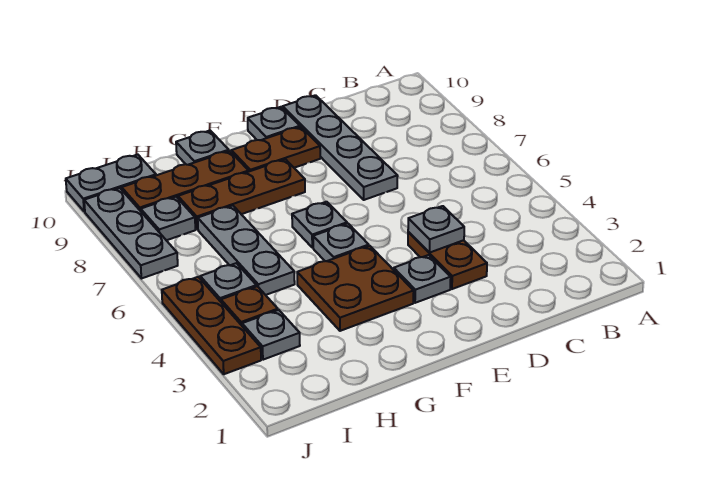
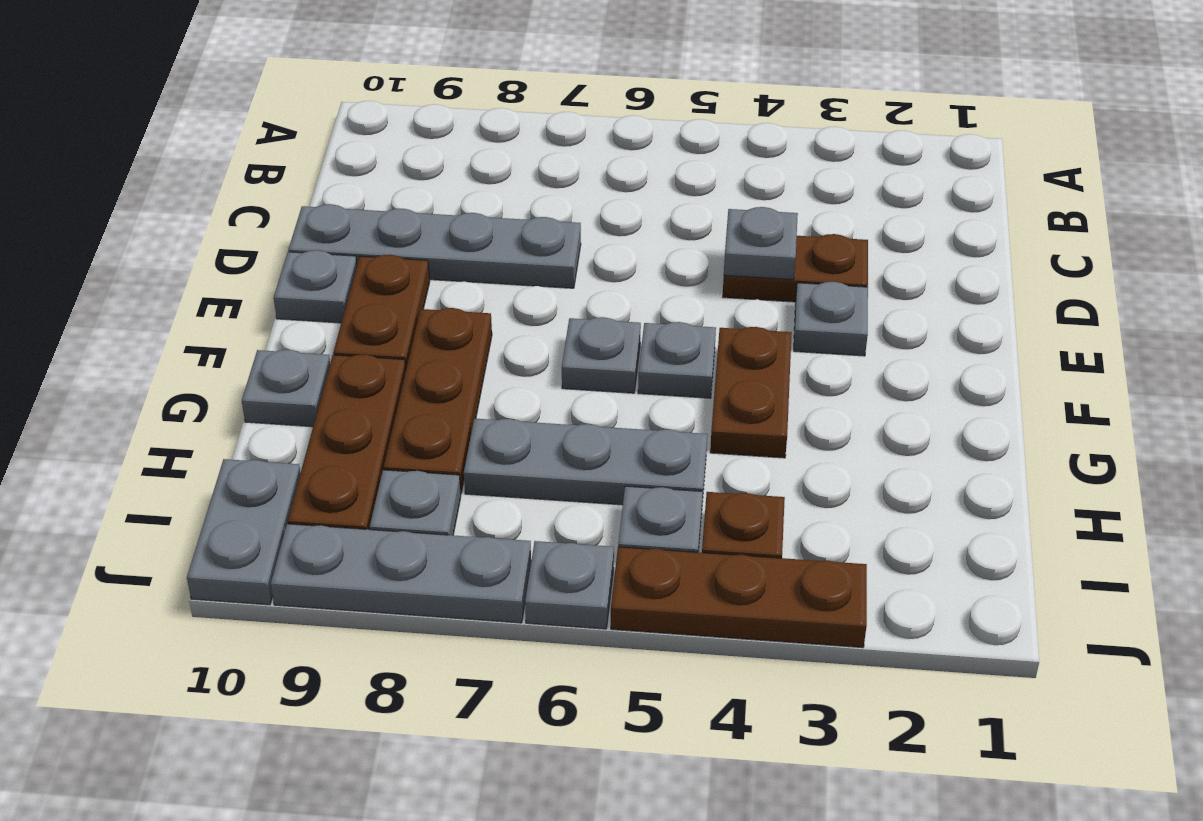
brown 2x2 plate [297,246,414,331] -> brown 1x2 plate [710,327,792,458]
grey 1x1 plate [242,310,300,360] -> grey 1x1 plate moved to [525,541,614,629]

